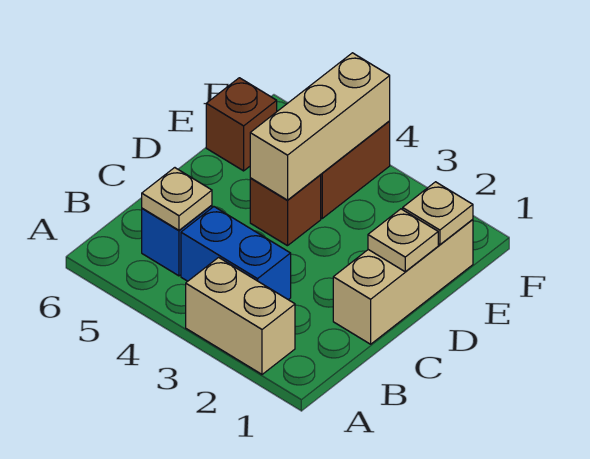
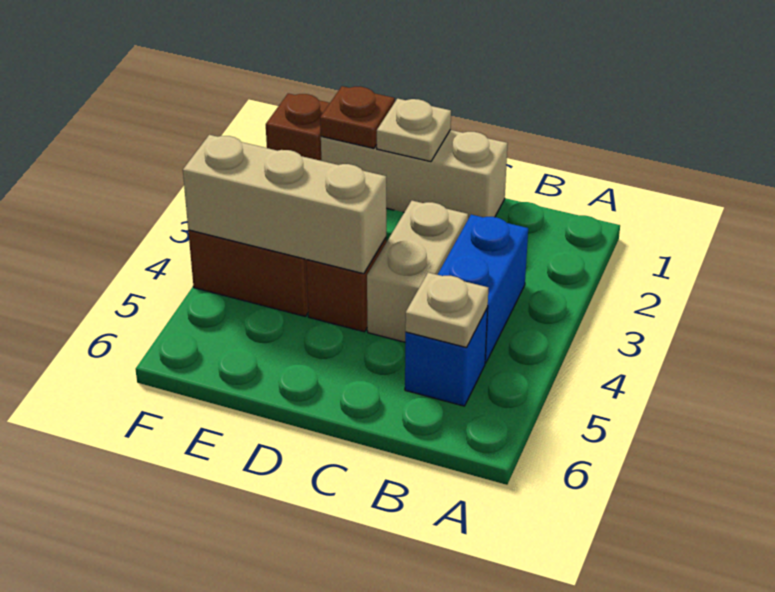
tan 1x2 brick [186,258,295,374] -> tan 1x2 brick moved to [367,201,468,342]
tan 1x1 plate [403,182,473,245] -> brown 1x1 plate [320,86,395,148]
brown 1x1 brick [206,78,277,171] -> brown 1x1 brick moved to [266,93,330,161]

